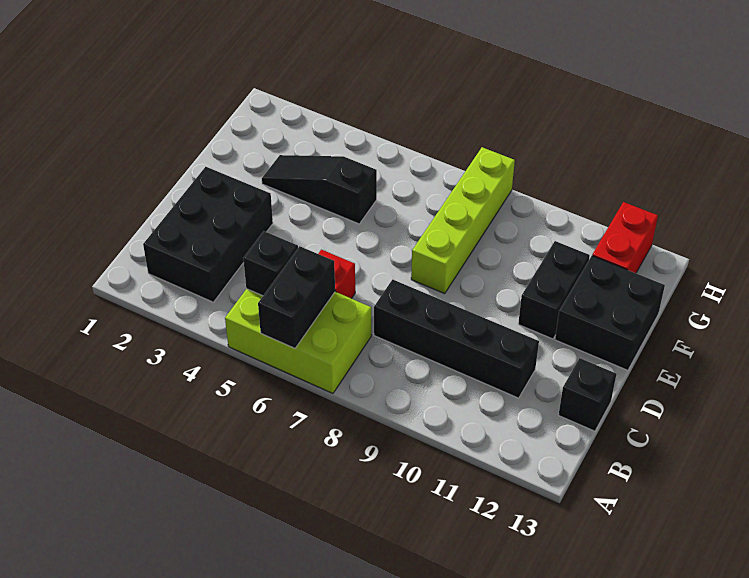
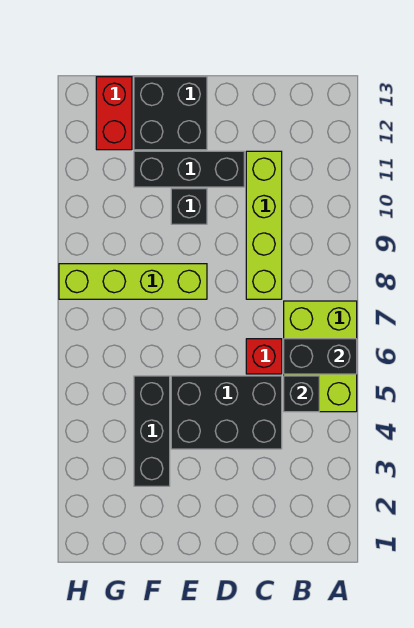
black 2x3 brick [143,167,273,302] -> black 2x3 brick moved to [171,376,282,449]
black 1x4 brick [374,279,539,398] -> lime 1x4 brick [246,151,282,299]
black 1x1 brick [559,358,616,431] -> black 1x1 brick moved to [171,189,207,224]
black 1x2 brick [518,241,590,339] -> black 1x3 brick [134,151,244,187]
black 1x3 slope [262,155,377,224] -> black 1x3 brick [134,376,170,486]
red 1x2 brick [592,202,658,273] -> red 1x2 brick turned to [96,77,132,150]

